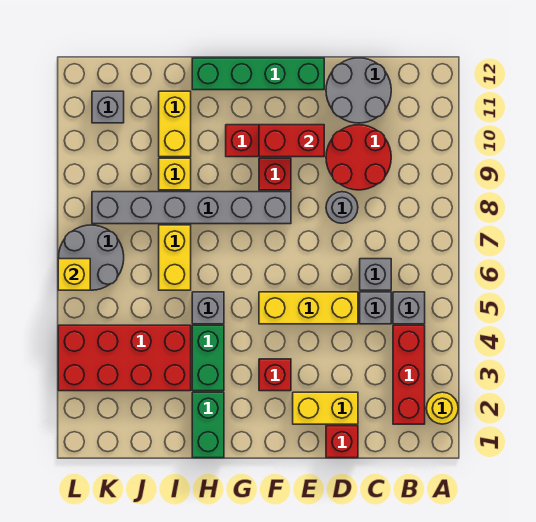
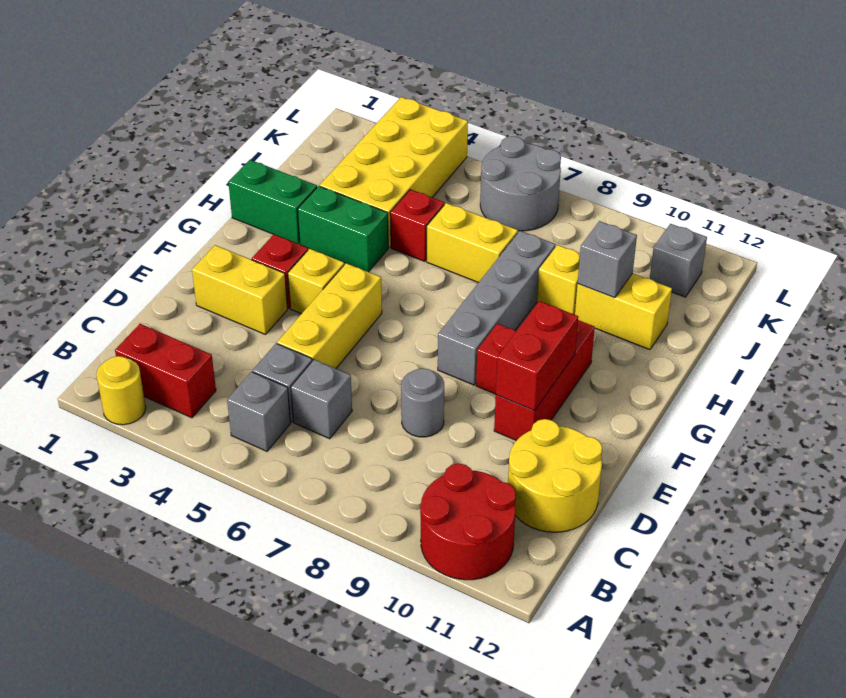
red 1x3 brick [393,325,425,424] -> red 1x2 brick [115,324,216,418]
red 2x2 round brick [326,125,391,190] -> red 2x2 round brick moved to [420,463,516,580]
grey 2x2 round brick [326,58,391,123] -> yellow 2x2 round brick [508,419,602,532]
red 1x1 brick [326,426,358,458] -> red 1x1 brick moved to [390,189,444,261]
yellow 1x2 brick [293,392,358,424] -> yellow 1x2 brick turned to [192,245,288,334]
green 1x4 brick [192,58,324,90] -> none
grey 1x6 brick [92,192,291,224] -> grey 1x4 brick [438,231,556,385]
grey 1x1 brick [192,292,224,324] -> grey 1x1 brick moved to [578,221,637,298]
red 2x4 brick [58,325,191,391] -> yellow 2x4 brick [320,97,468,247]
yellow 1x1 brick [58,259,90,290] -> yellow 1x1 brick moved to [288,249,344,314]

